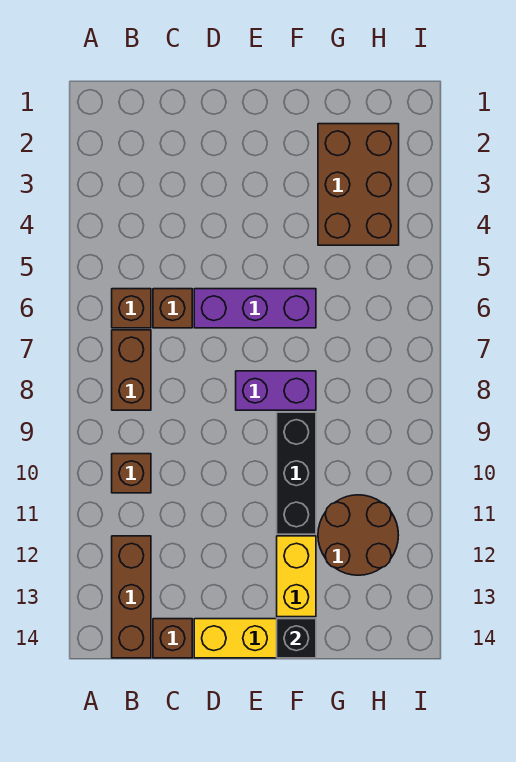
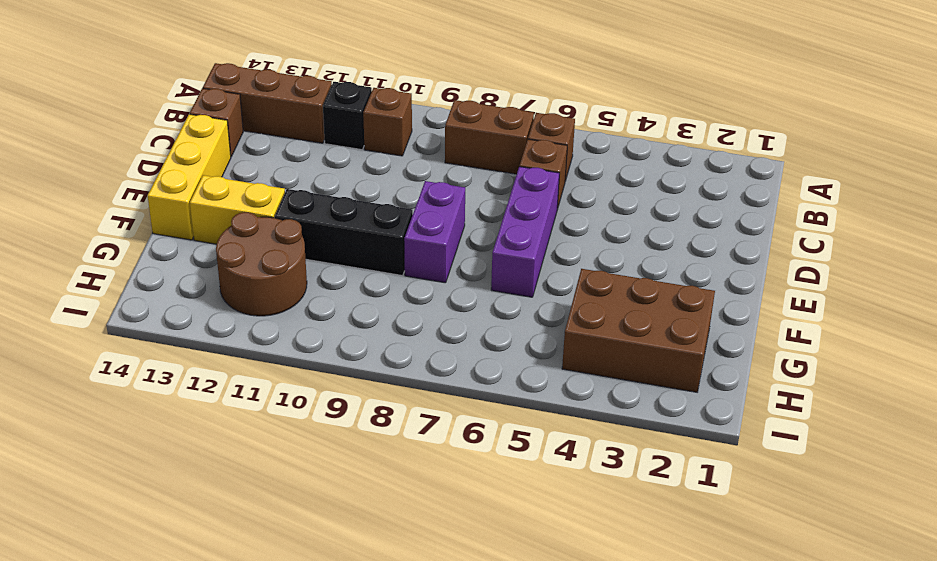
black 1x1 brick [277,619,316,658] -> black 1x1 brick moved to [323,82,372,150]

